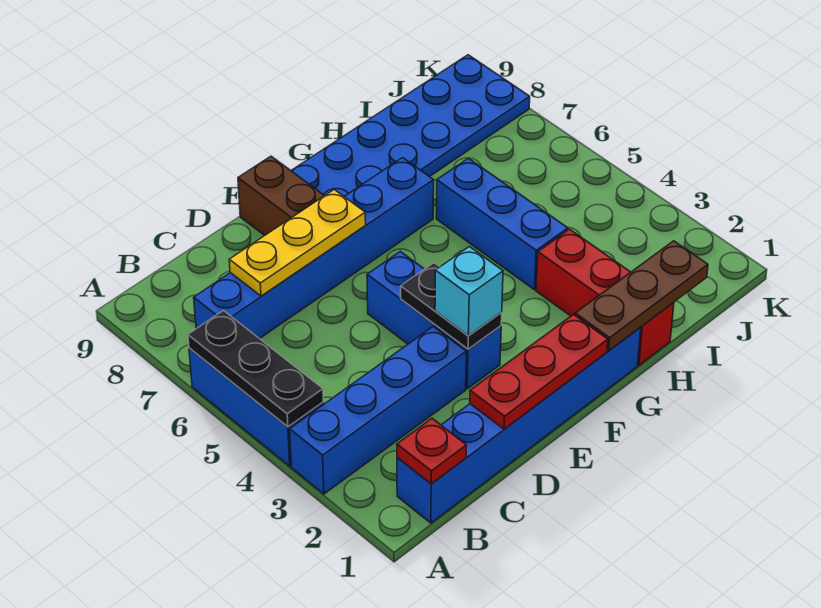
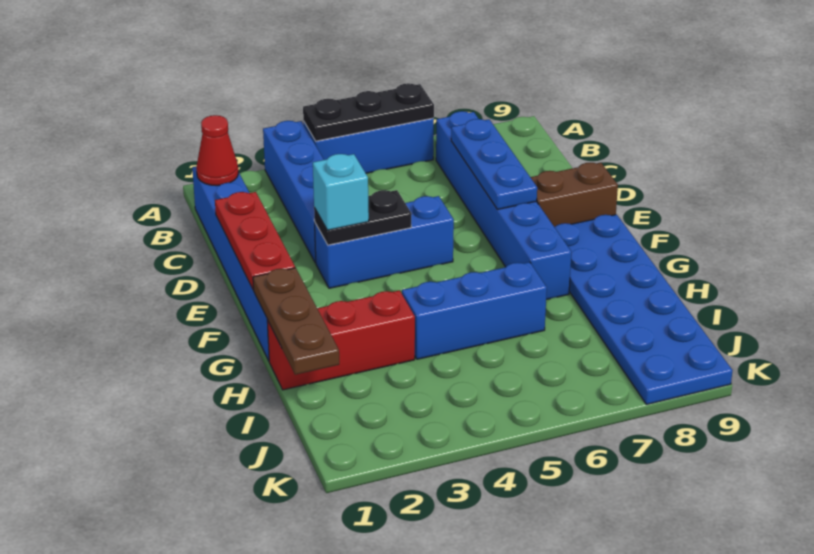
red 1x1 plate [397,419,466,484] -> red 1x1 cone [196,115,238,186]
yellow 1x3 plate [229,190,366,296] -> blue 1x3 plate [451,119,537,209]

